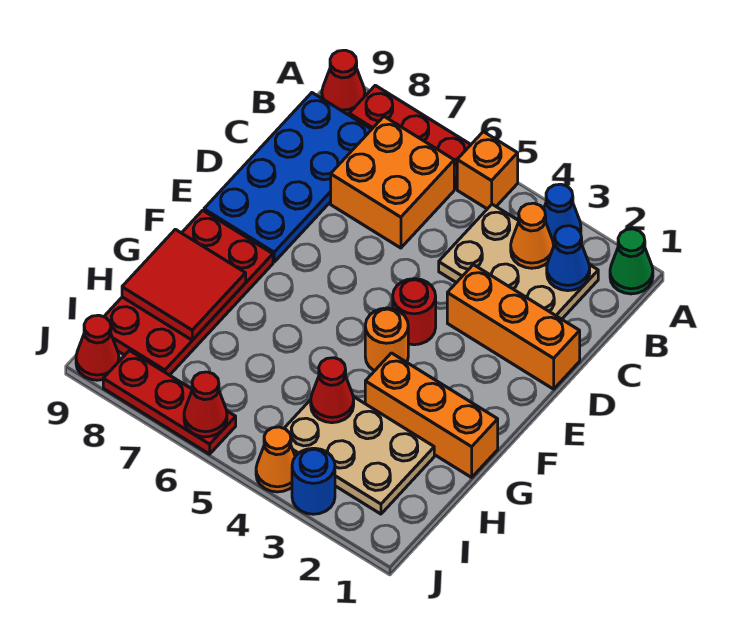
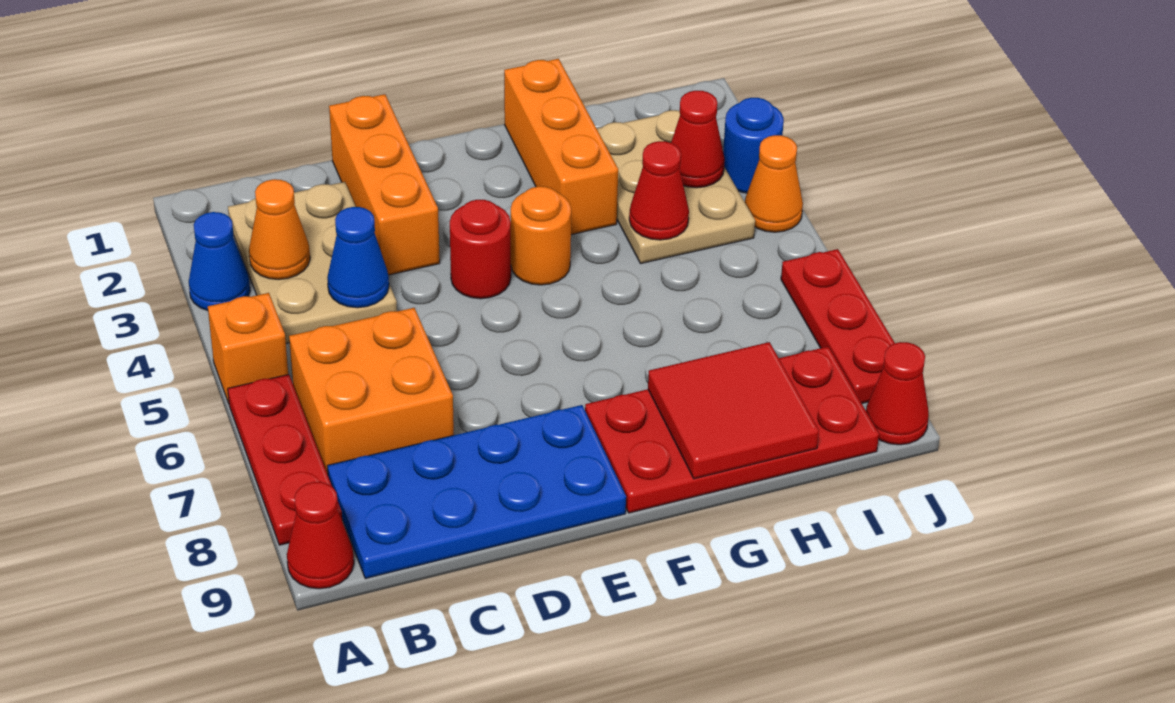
green 1x1 cone [610,229,653,294] -> none
blue 1x1 cone [547,226,590,291] -> blue 1x1 cone moved to [327,207,389,308]
red 1x1 cone [184,372,227,437] -> red 1x1 cone moved to [671,91,725,188]

